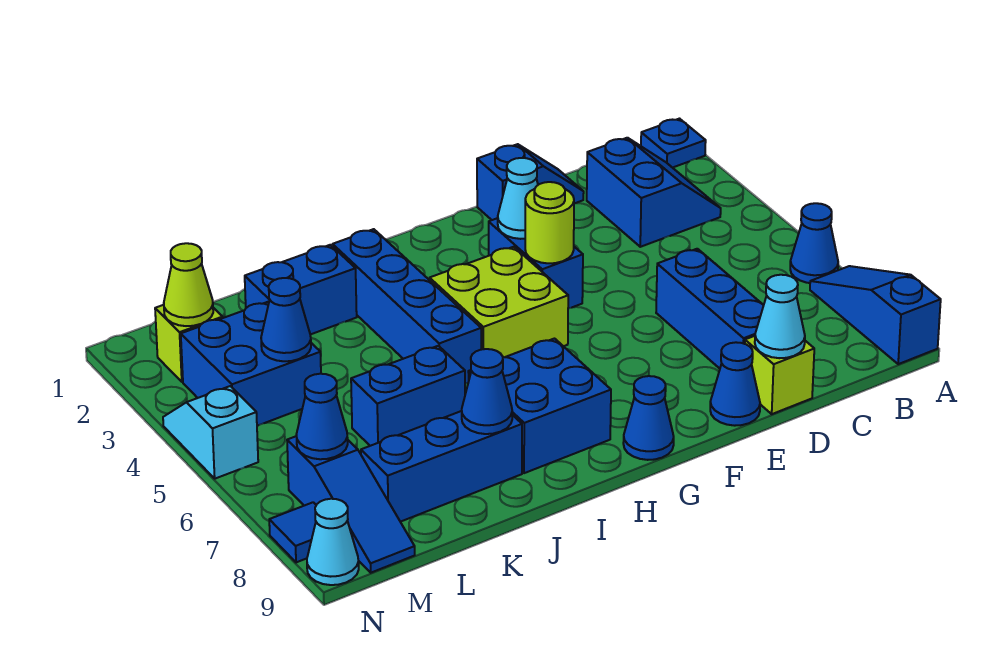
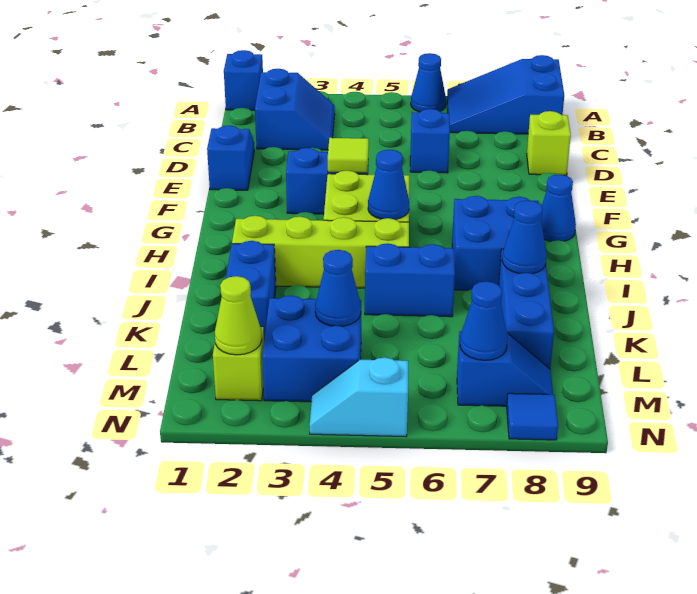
blue 1x1 plate [641,119,706,168] -> blue 1x1 brick [224,50,263,110]
blue 1x3 slope [810,266,941,364] -> blue 2x3 slope [447,55,564,134]
blue 2x2 slope [587,138,721,247] -> blue 2x2 slope turned to [255,69,335,150]
blue 1x3 brick [656,249,764,369] -> blue 1x1 brick [410,109,450,173]
cyan 1x1 cone [755,275,805,358] -> none
blue 1x1 cone [710,342,760,426] -> blue 1x1 cone moved to [368,150,409,220]
cyan 1x1 cone [498,158,538,239] -> none
lime 1x1 round brick [525,182,574,263] -> lime 1x1 tile [328,138,369,173]
blue 1x4 brick [333,229,481,384] -> lime 1x4 brick [232,216,409,288]
blue 1x2 brick [351,346,465,446] -> blue 1x2 brick turned to [365,243,455,317]
blue 1x3 slope [287,436,415,573] -> blue 1x2 slope [457,331,553,406]
cyan 1x1 cone [307,499,359,585] -> none

